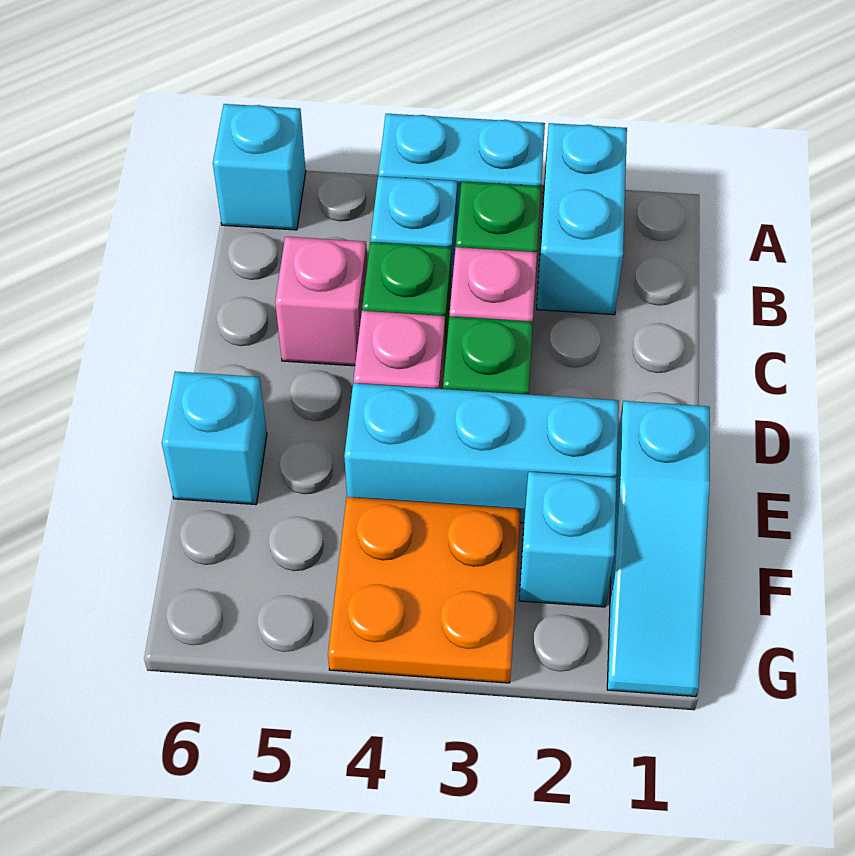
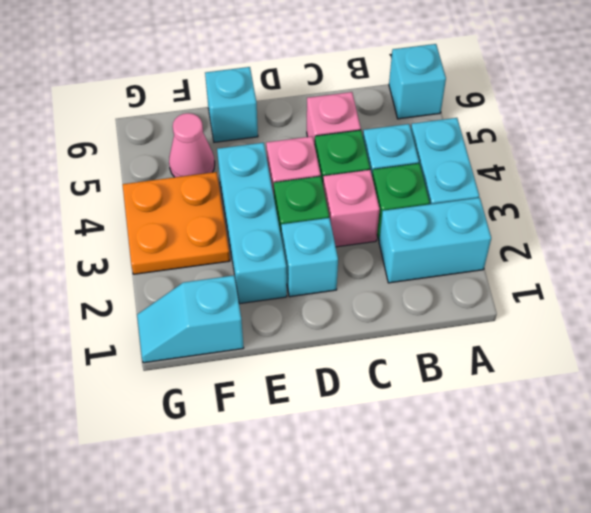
cyan 1x3 slope [607,401,710,696] -> cyan 1x2 slope [137,275,244,363]
cyan 1x1 brick [519,472,617,607] -> cyan 1x1 brick moved to [281,218,338,297]
none -> pink 1x1 cone [169,113,215,177]

